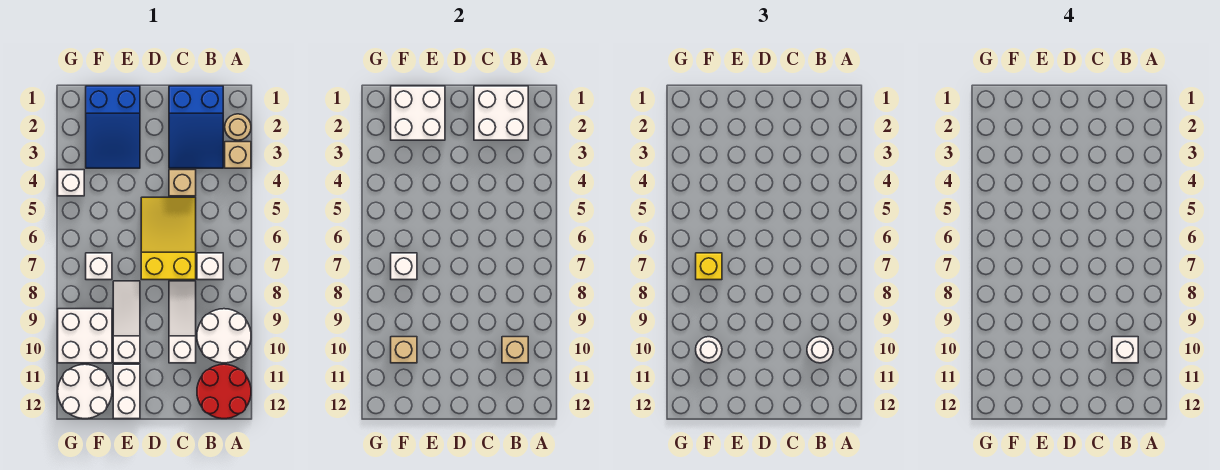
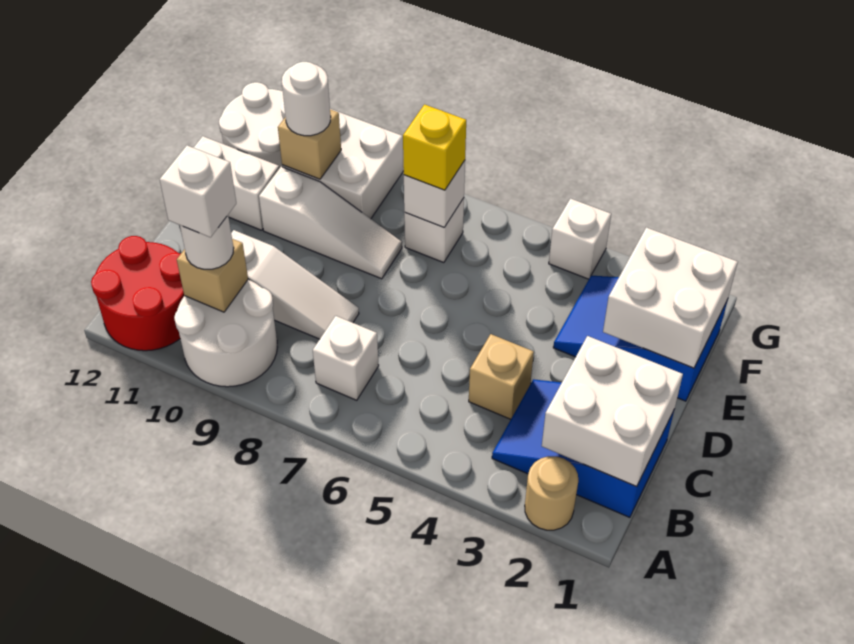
tan 1x1 brick [225,142,251,168] -> none
yellow 2x3 slope [141,197,196,280] -> none

